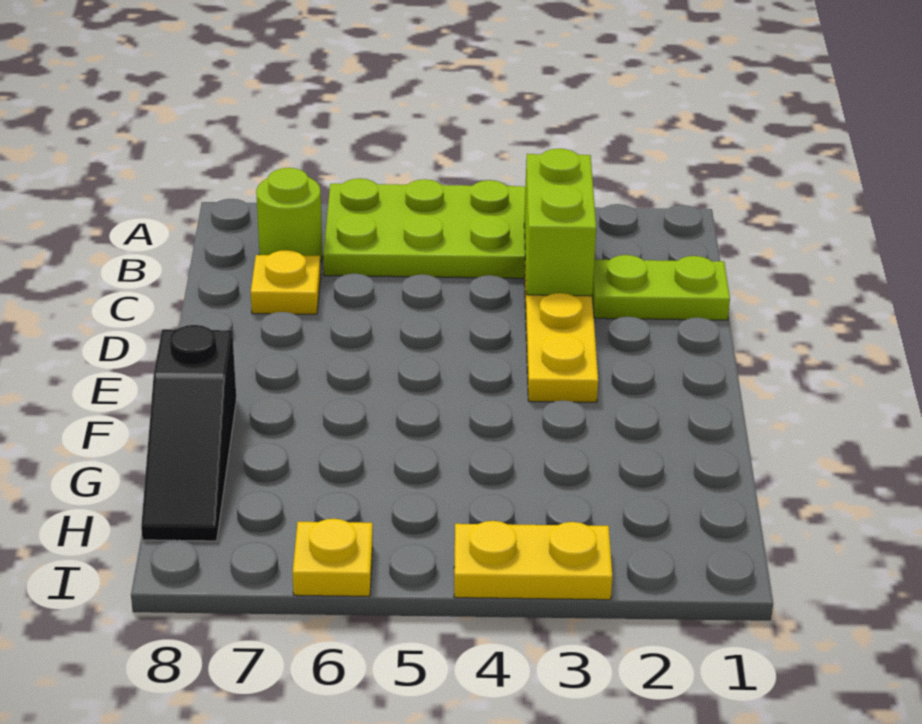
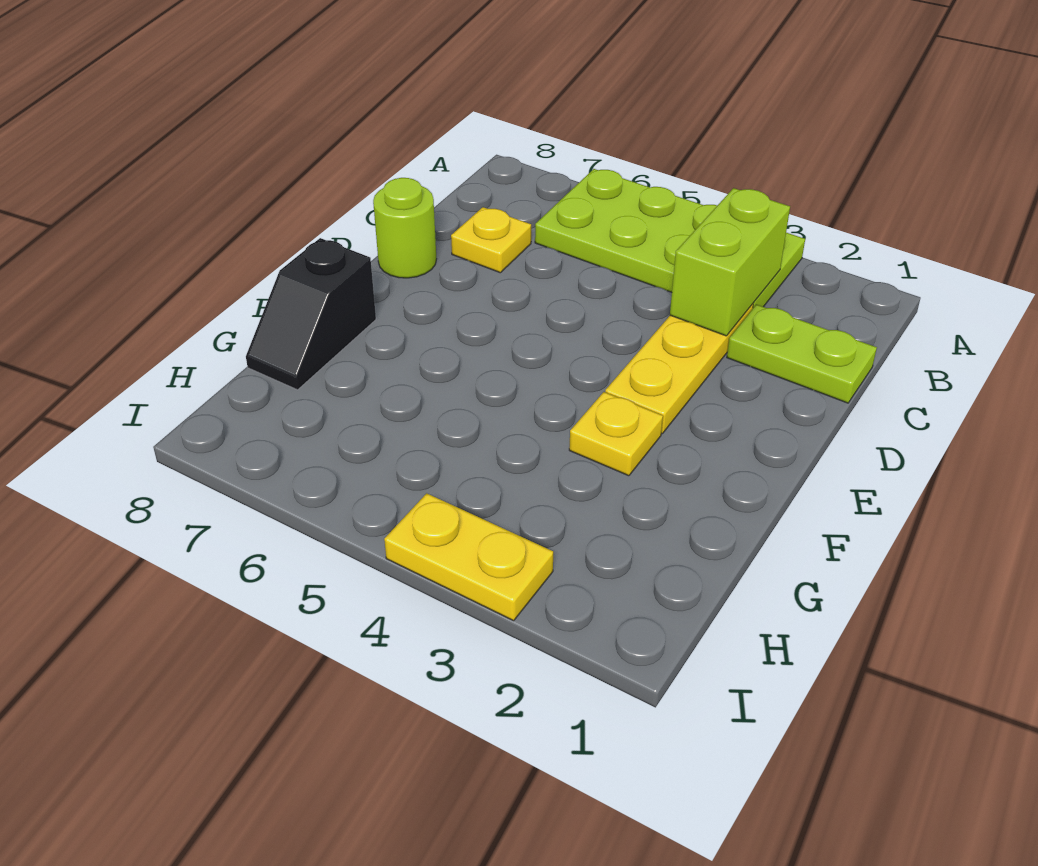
lime 1x1 round brick [256,168,323,263] -> lime 1x1 round brick moved to [373,178,436,278]
black 1x3 slope [141,325,236,541] -> black 1x2 slope [246,238,376,390]
yellow 1x1 plate [293,519,373,596] -> yellow 1x1 plate moved to [569,392,663,476]

